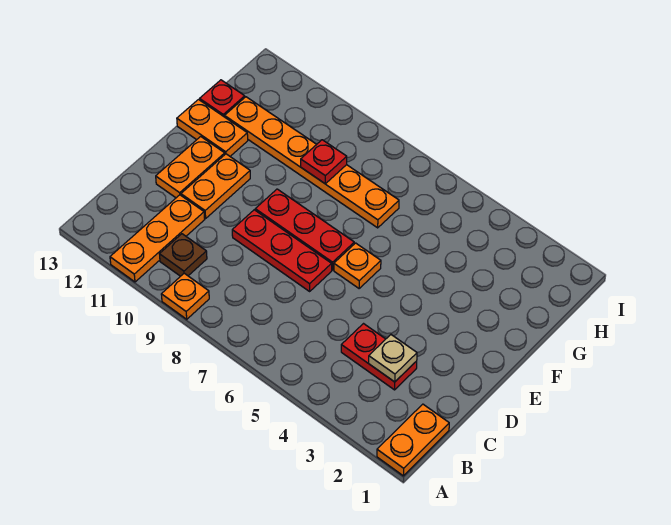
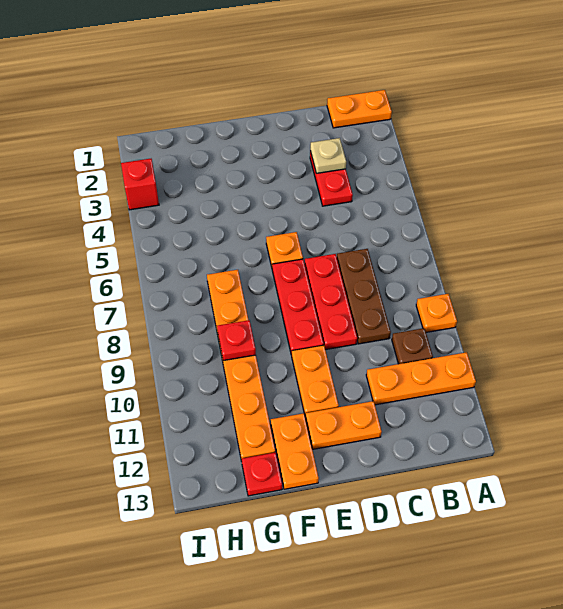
none -> brown 1x3 plate [337,249,391,344]
orange 1x2 plate [181,154,250,218] -> orange 1x2 plate turned to [292,345,339,417]
none -> red 1x1 brick [121,159,159,210]

